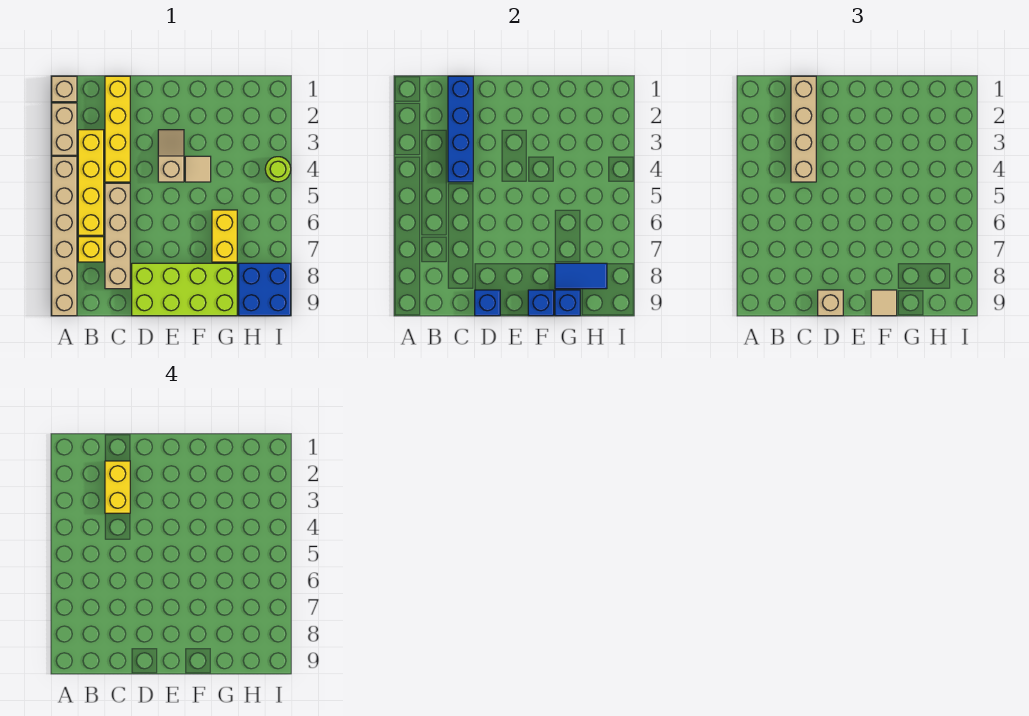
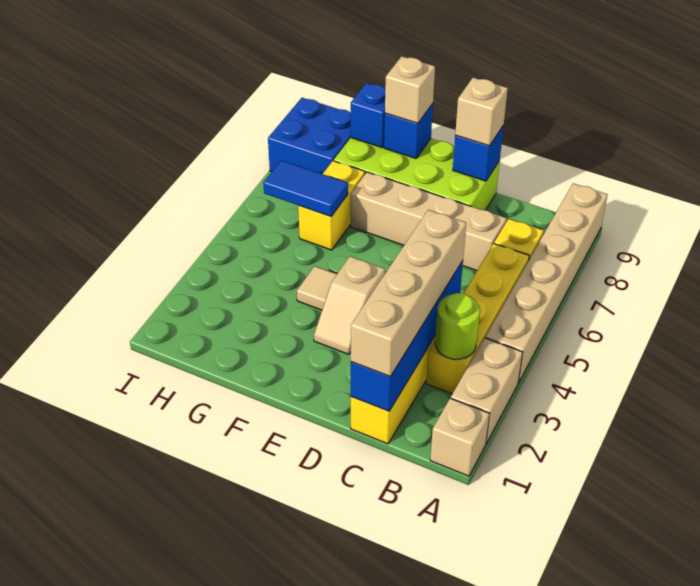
yellow 1x2 brick [105,461,130,513] -> none
tan 1x4 brick [105,183,130,289] -> tan 1x4 brick turned to [351,172,507,271]
tan 1x1 tile [871,290,897,316] -> tan 1x1 brick [385,56,435,123]
blue 1x2 tile [555,263,607,289] -> blue 1x2 tile moved to [263,160,348,216]
lime 1x1 round brick [265,157,291,182] -> lime 1x1 round brick moved to [435,293,480,359]

